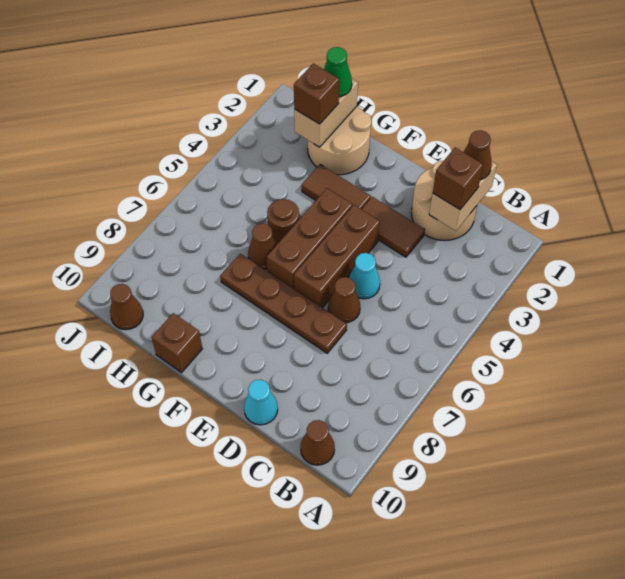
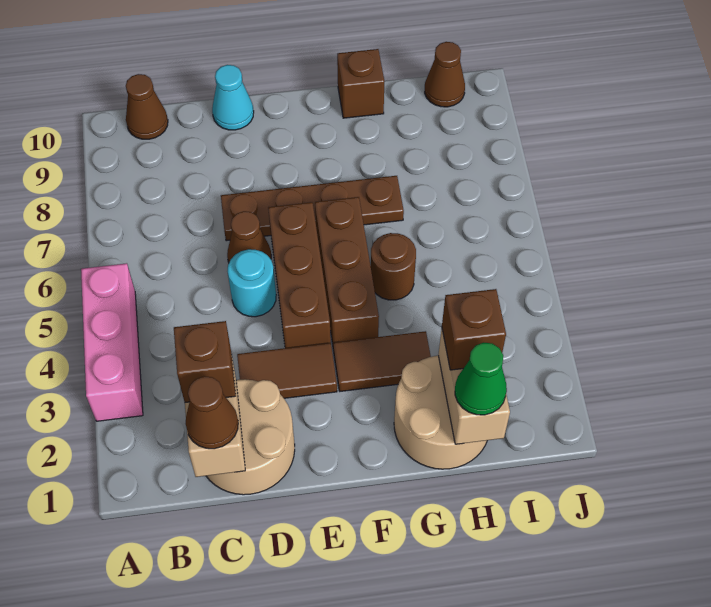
none -> pink 1x3 brick [81,263,143,421]
cyan 1x1 cone [349,253,380,299] -> cyan 1x1 round brick [227,249,276,317]
brown 1x1 cone [248,223,277,270] -> none

